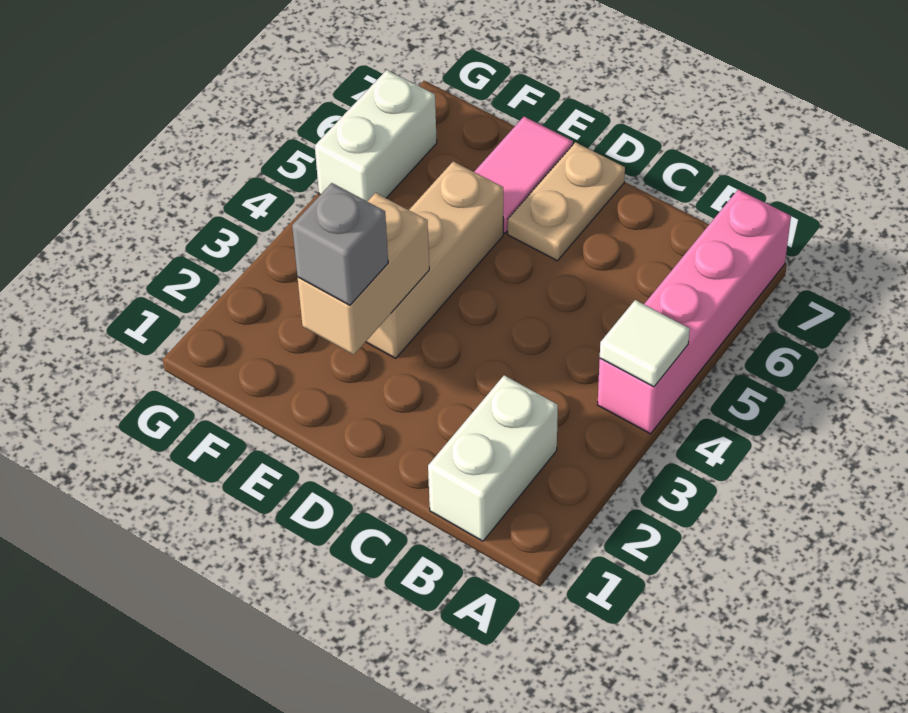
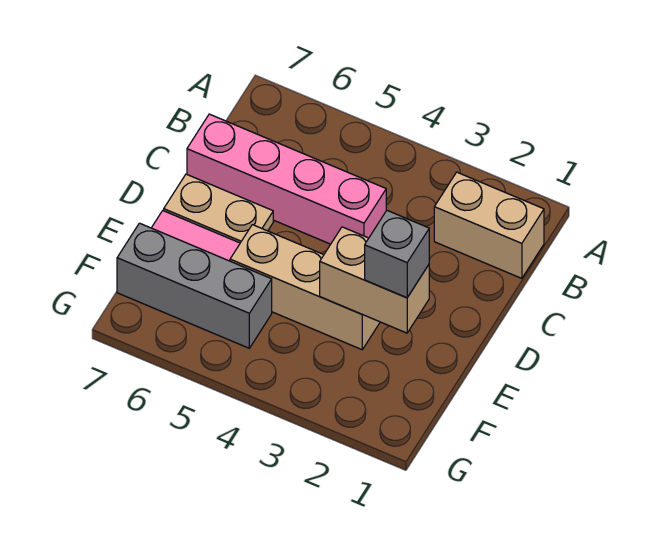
pink 1x4 brick [598,190,791,434] -> pink 1x4 brick moved to [187,114,386,244]
white 1x1 tile [600,300,690,387] -> none
white 1x2 brick [428,375,558,541] -> tan 1x2 brick [434,172,544,278]
none -> grey 1x3 brick [117,223,272,348]
white 1x2 brick [315,70,437,201] -> none

